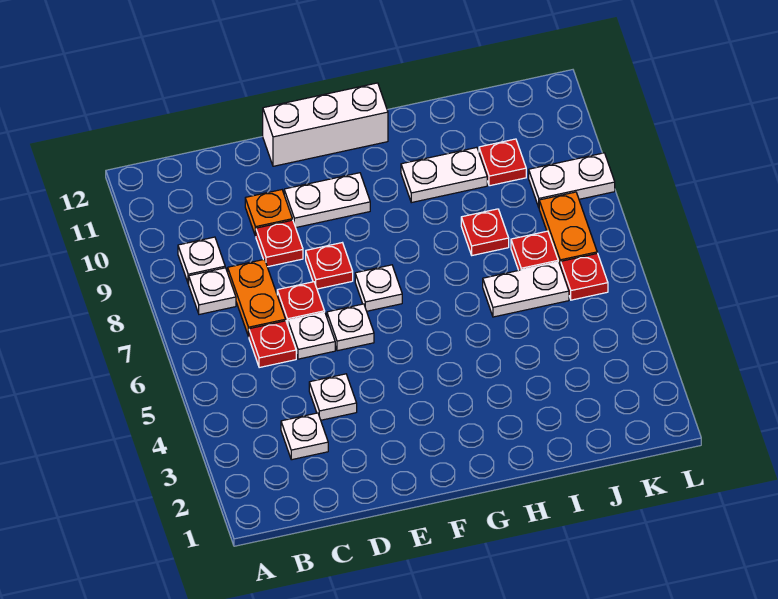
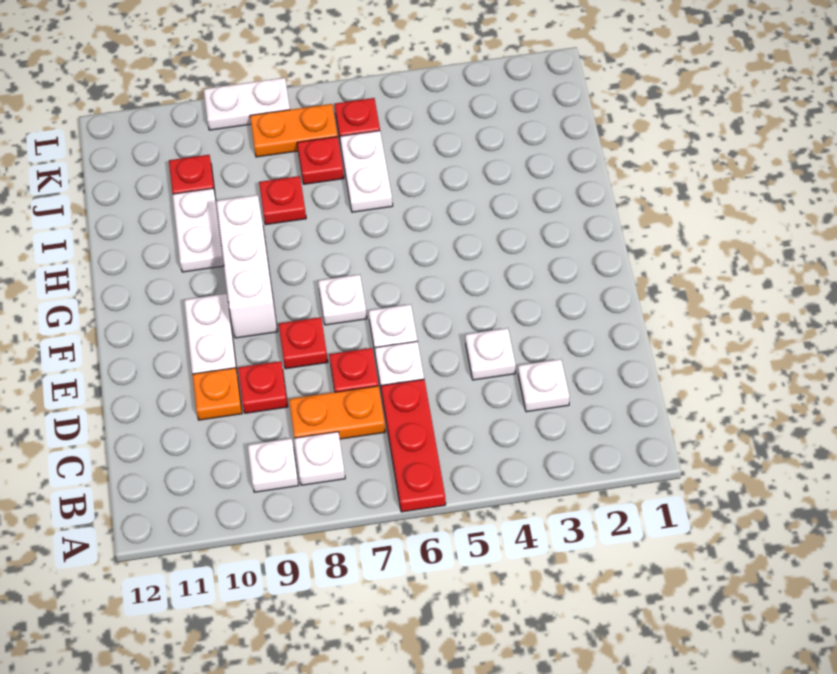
red 1x1 plate [249,321,296,368] -> red 1x3 plate [381,379,446,512]
white 1x3 brick [263,83,388,166] -> white 1x3 brick moved to [216,195,278,338]
white 1x2 plate [529,153,615,207] -> white 1x2 plate turned to [204,78,290,130]

